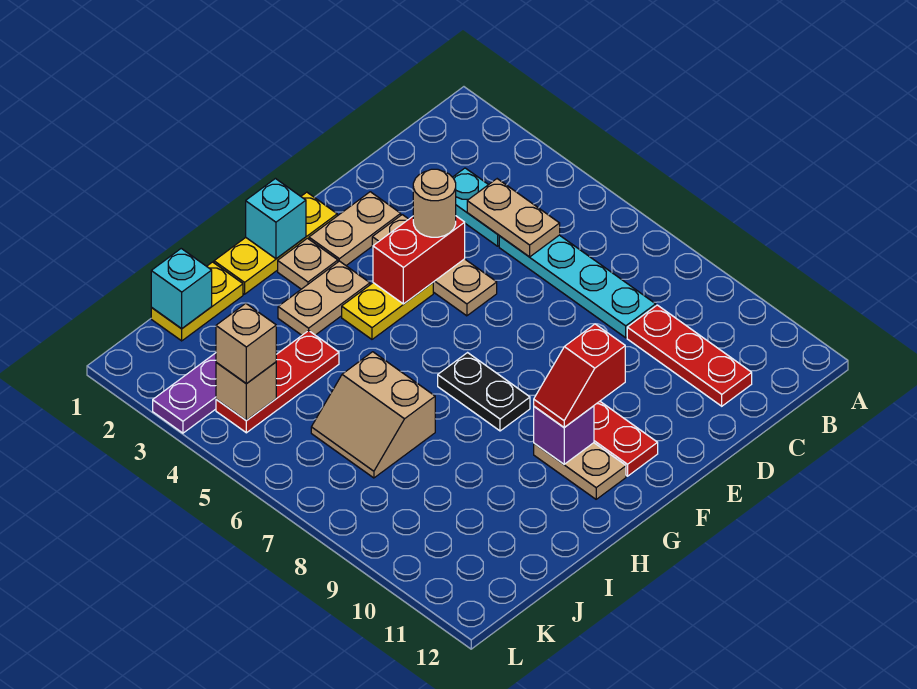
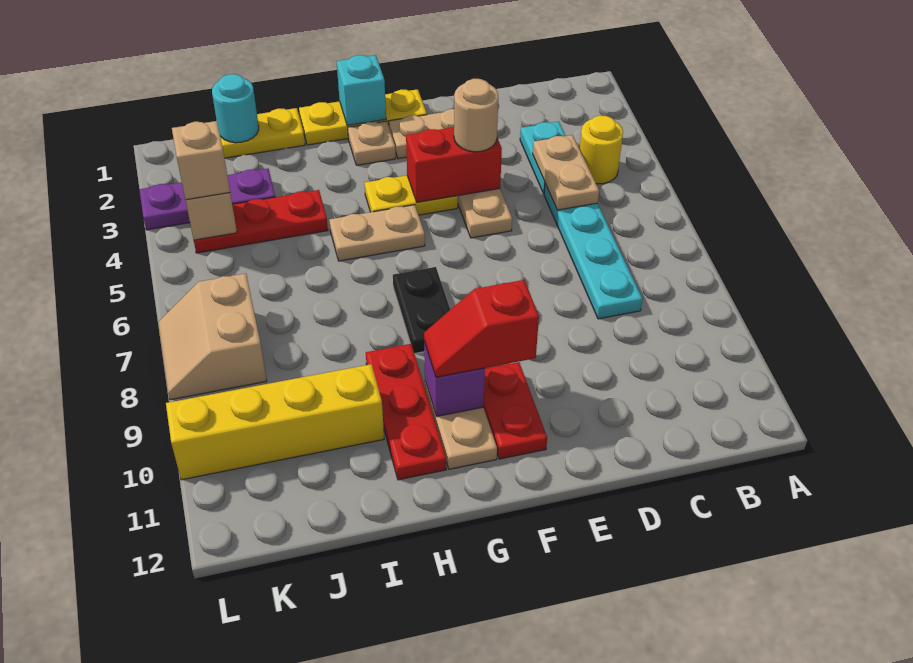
none -> yellow 1x1 round brick [580,116,623,184]
red 1x3 plate [627,305,752,406] -> red 1x3 plate moved to [366,344,446,480]
tan 1x2 plate [278,261,370,335] -> tan 1x2 plate moved to [329,205,425,261]
tan 2x2 slope [311,352,435,478] -> tan 2x2 slope moved to [158,273,267,400]
none -> yellow 1x4 brick [166,364,384,480]
cyan 1x1 brick [151,249,212,329] -> cyan 1x1 round brick [212,74,259,143]

